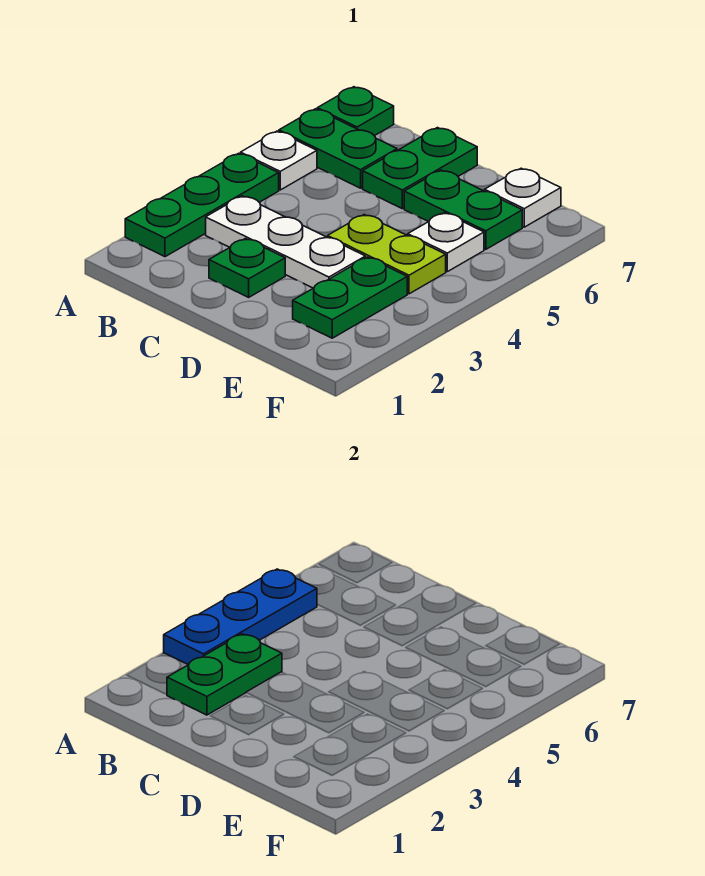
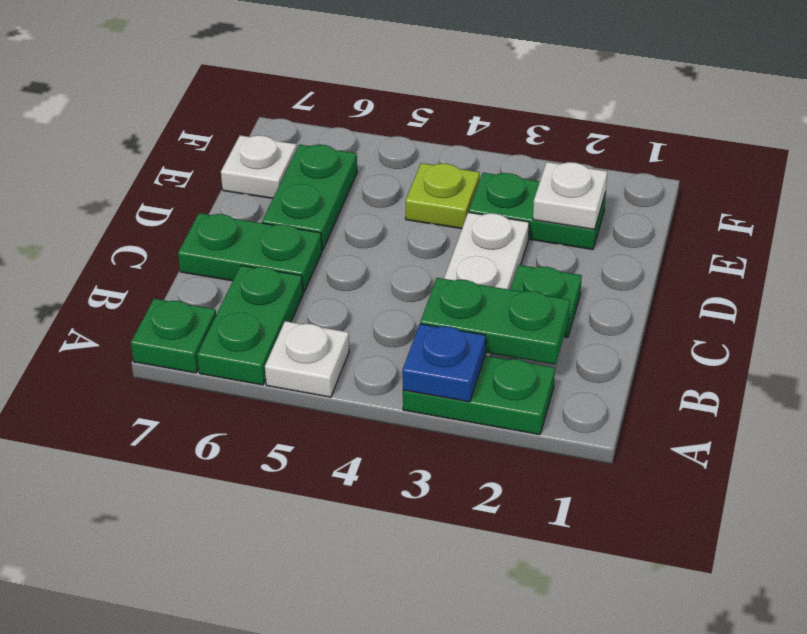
green 1x3 plate [125,153,279,257] -> green 1x2 plate [403,356,555,435]
blue 1x3 plate [164,569,317,665] -> blue 1x1 plate [402,324,486,402]
lime 1x2 plate [328,215,446,294] -> lime 1x1 plate [406,163,480,229]
white 1x1 plate [408,213,484,272] -> white 1x1 plate moved to [533,162,607,230]

